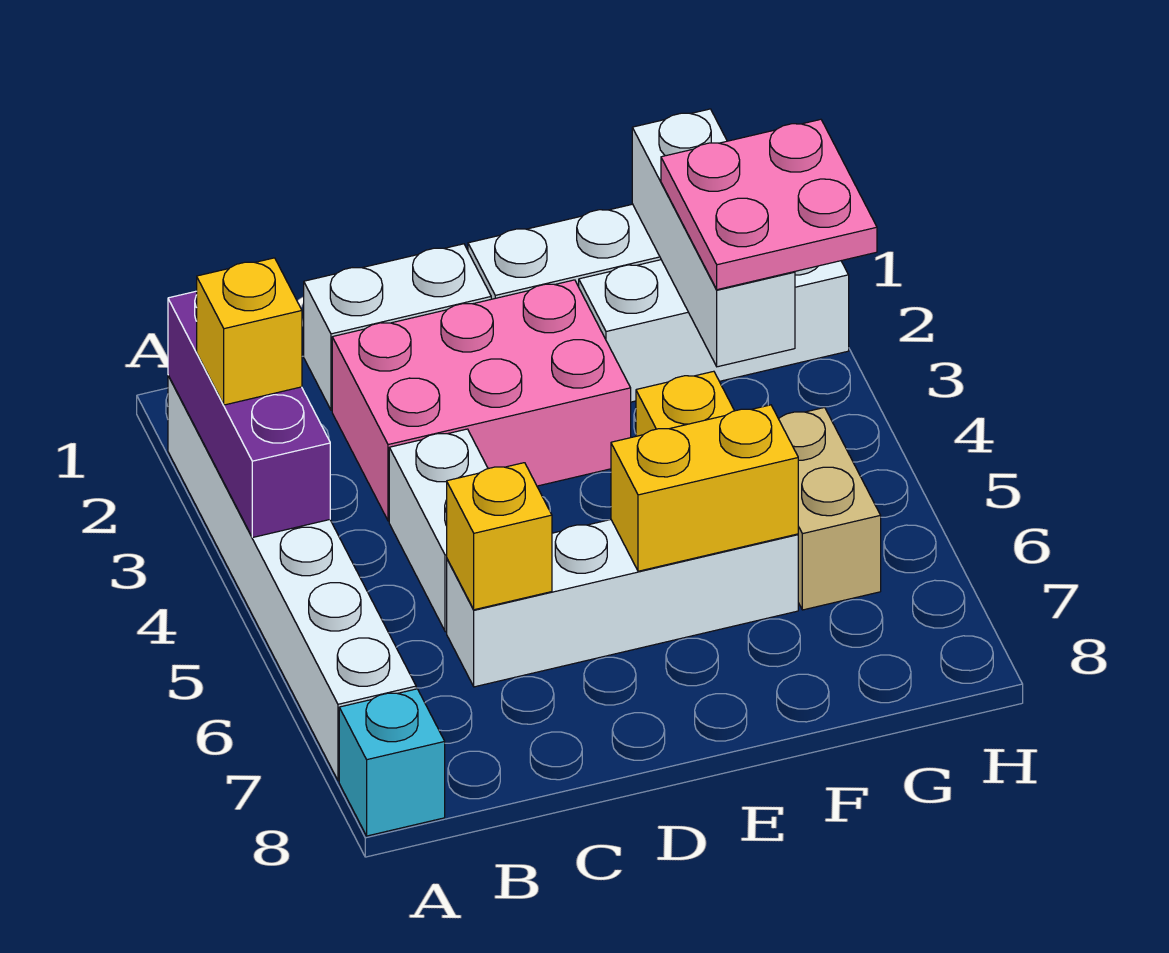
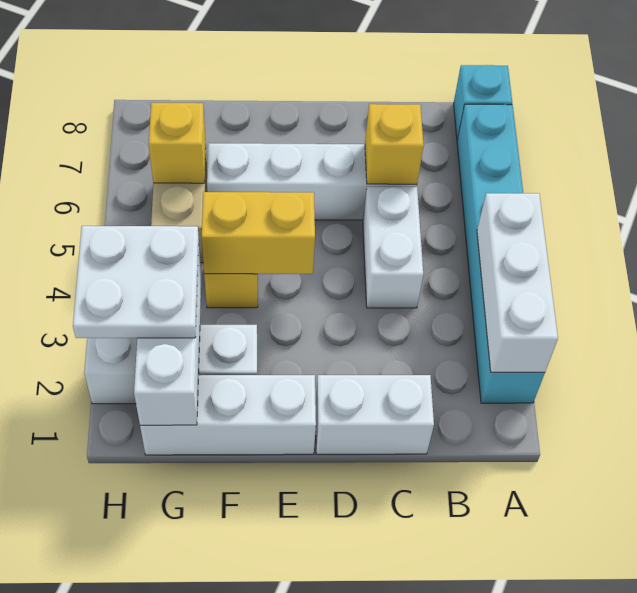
white 1x6 brick [168,376,416,781] -> cyan 1x6 brick [457,104,545,403]
purple 1x3 brick [168,291,330,538] -> white 1x3 brick [477,193,558,372]
yellow 1x1 brick [197,258,302,405] -> yellow 1x1 brick moved to [149,102,206,183]
pink 2x3 brick [332,280,631,521] -> none
yellow 1x2 brick [611,405,798,571] -> yellow 1x2 brick moved to [202,192,315,274]
pink 2x2 plate [661,119,877,290] -> white 2x2 plate [73,226,199,338]

